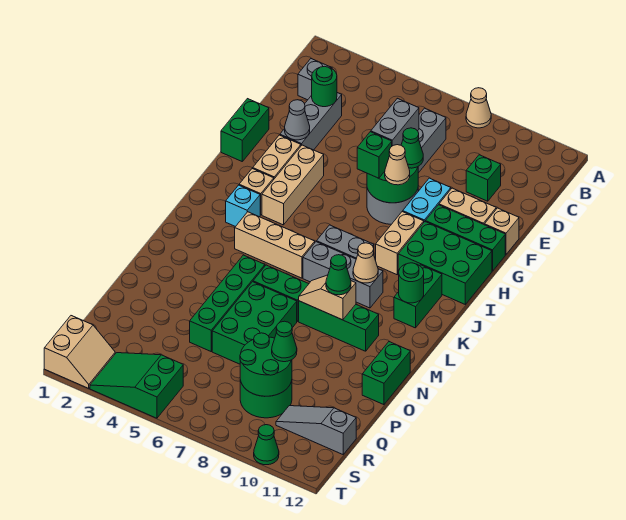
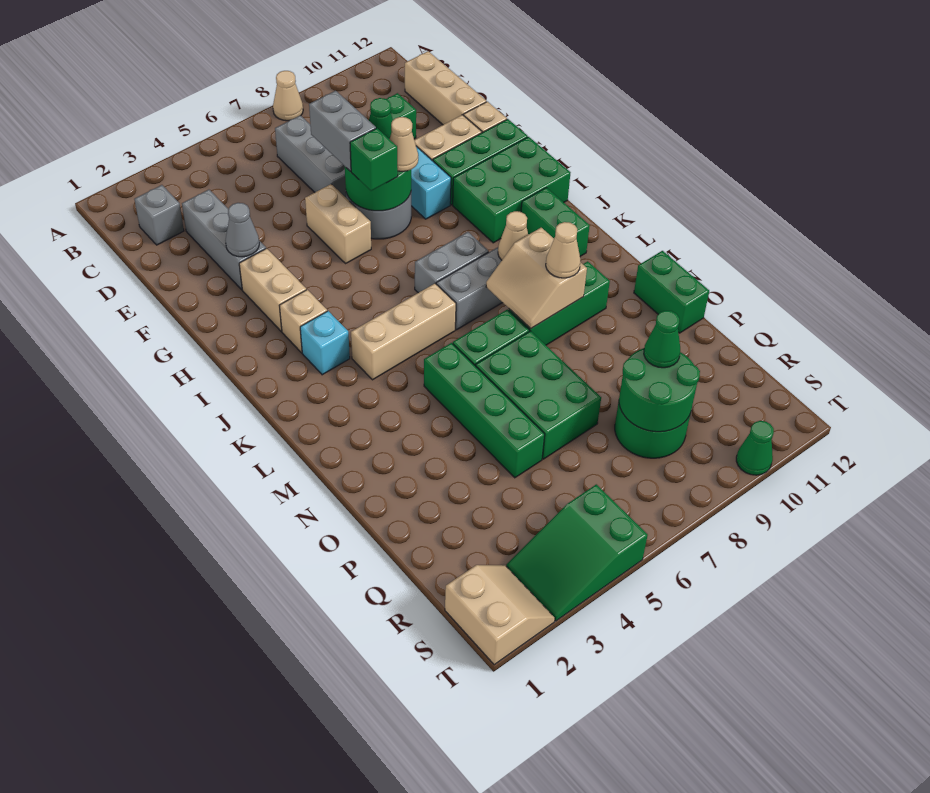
green 1x1 round brick [312,66,337,107] -> none
green 1x2 brick [221,99,269,161] -> none
tan 1x3 brick [262,145,324,225] -> tan 1x3 brick moved to [405,51,486,125]
tan 1x2 brick [376,211,424,275] -> tan 1x2 brick moved to [305,184,371,263]
green 1x1 round brick [399,263,424,303] -> none
tan 1x2 slope [299,275,356,320] -> tan 2x2 slope [486,228,587,329]
green 1x1 cone [326,255,351,295] -> tan 1x1 cone [546,222,581,278]
grey 1x3 slope [276,406,356,454] -> none

